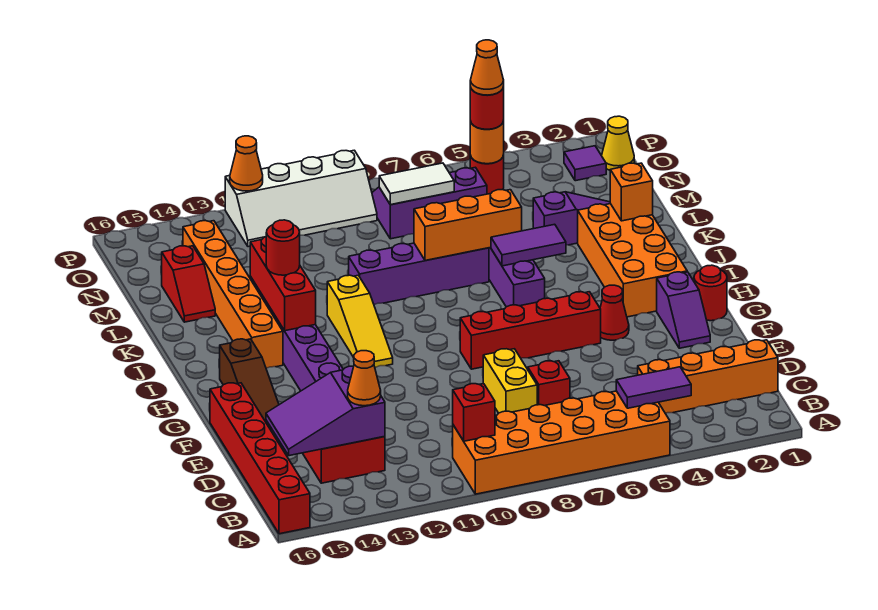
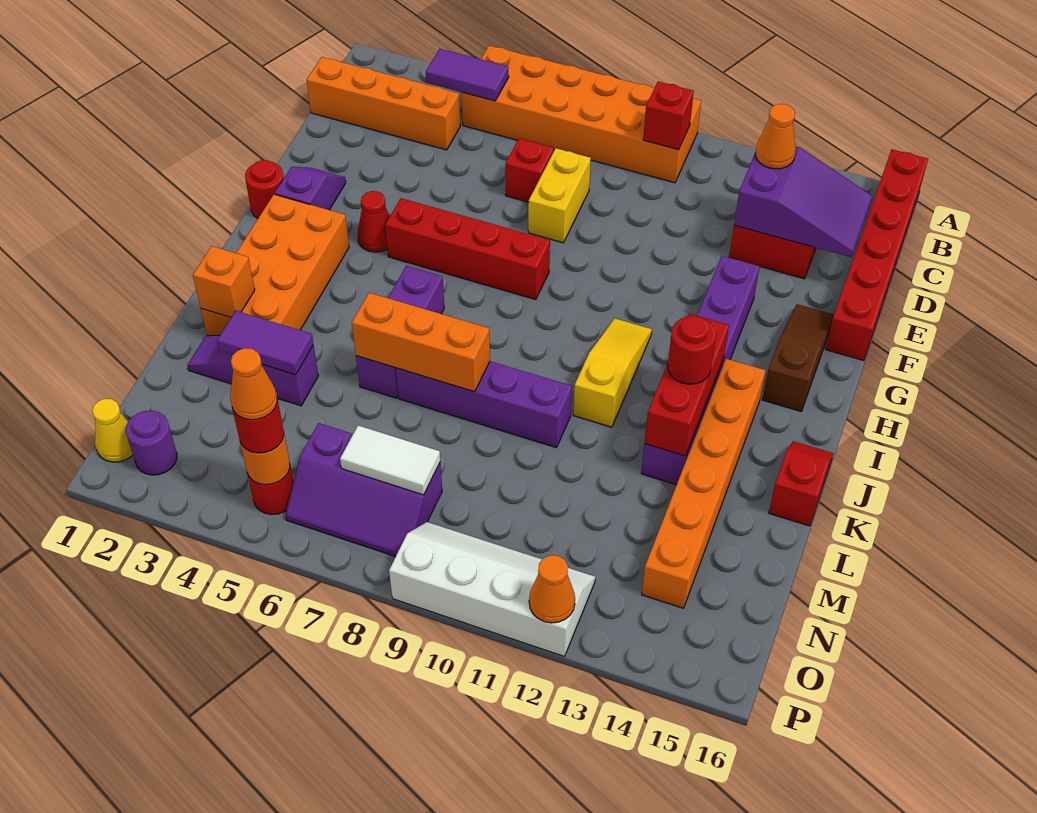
purple 1x2 tile [491,224,566,266] -> purple 1x2 tile moved to [217,311,313,375]
red 1x2 slope [162,246,215,322] -> red 1x2 slope moved to [769,441,833,526]
purple 1x1 tile [564,146,606,181] -> purple 1x1 round brick [126,411,177,475]

